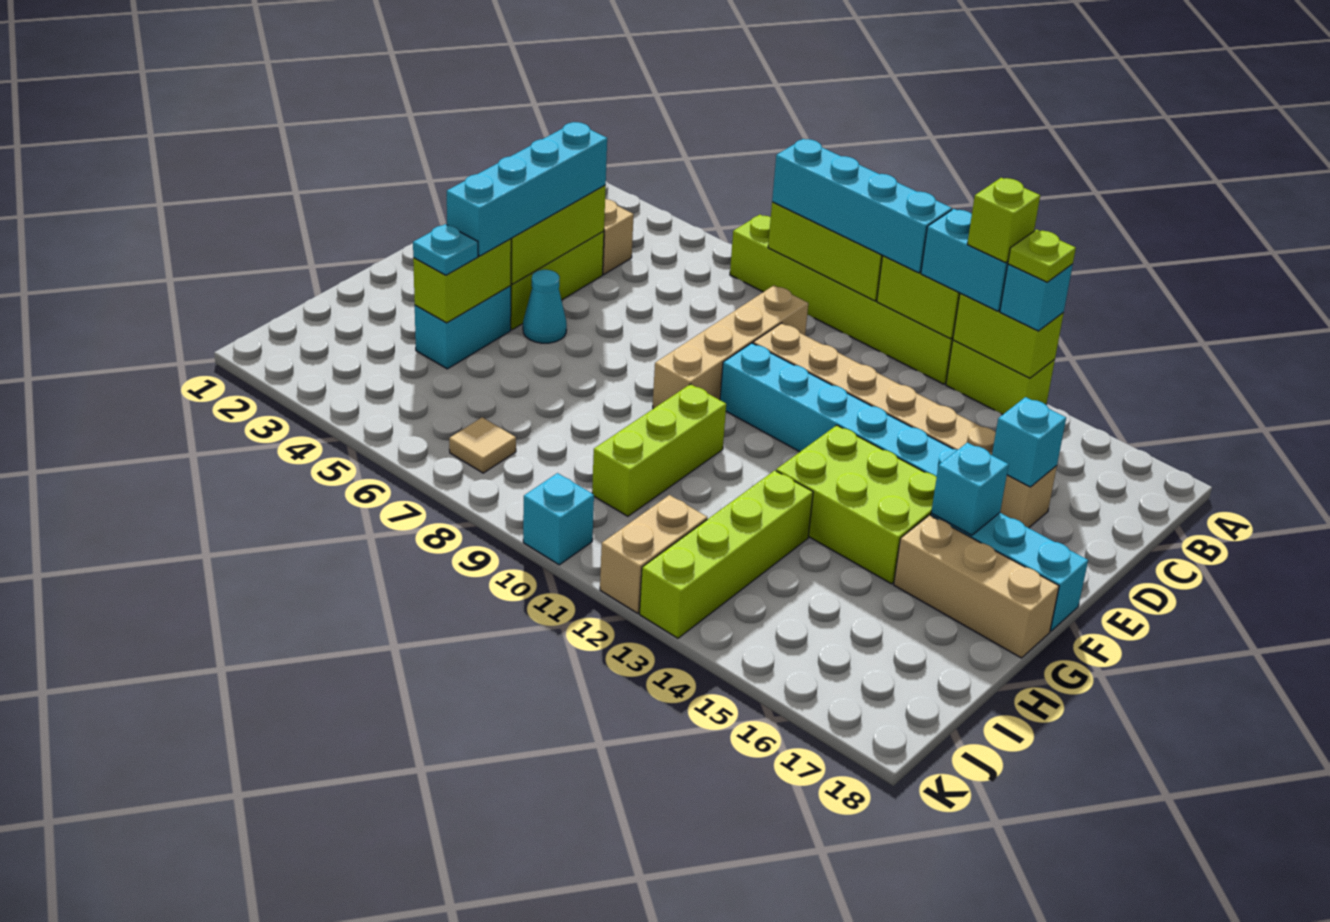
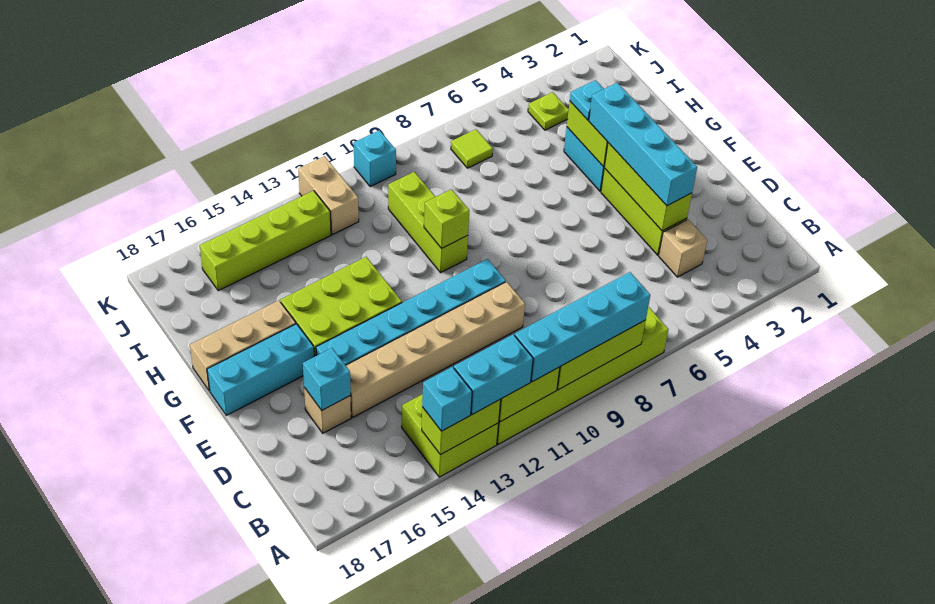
lime 1x2 brick [946,340,1055,415] -> lime 2x2 brick [402,394,499,477]
lime 1x1 brick [967,178,1040,263] -> lime 1x1 brick moved to [424,189,469,248]
lime 1x1 plate [1008,230,1076,282] -> lime 1x1 plate moved to [528,92,569,130]
tan 1x4 brick [653,286,808,409] -> none
cyan 1x1 cone [523,270,567,343] -> none
cyan 1x1 brick [931,443,1009,535] -> none
lime 1x4 brick [639,471,813,638] -> lime 1x4 brick turned to [200,191,331,291]
tan 1x1 tile [449,417,516,473] -> lime 1x1 tile [451,129,493,168]

